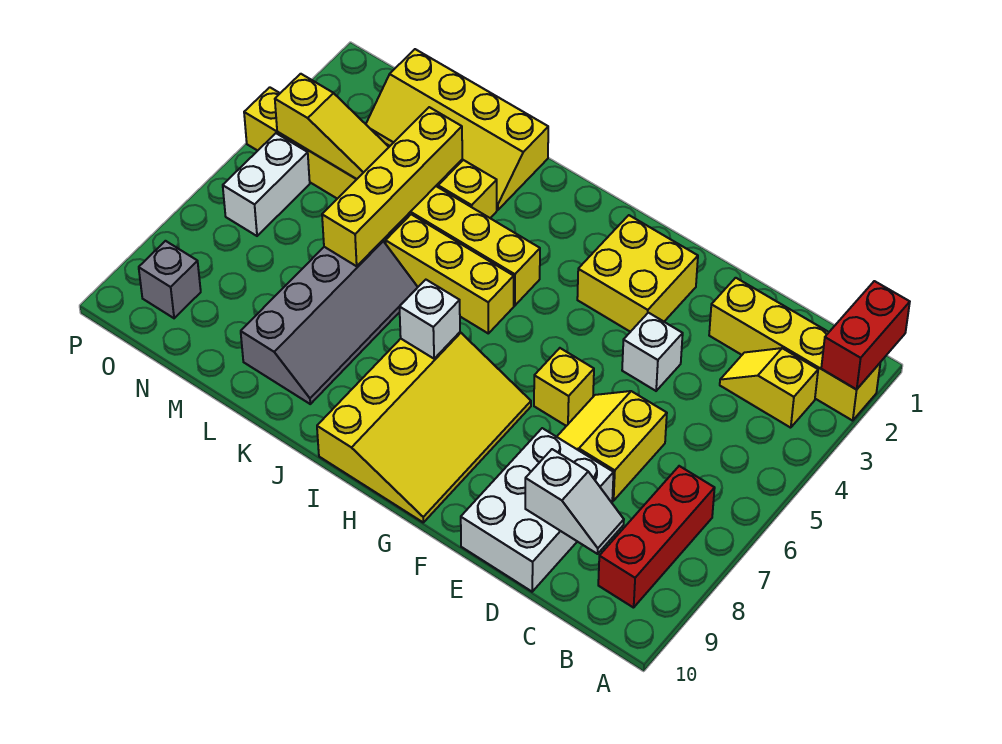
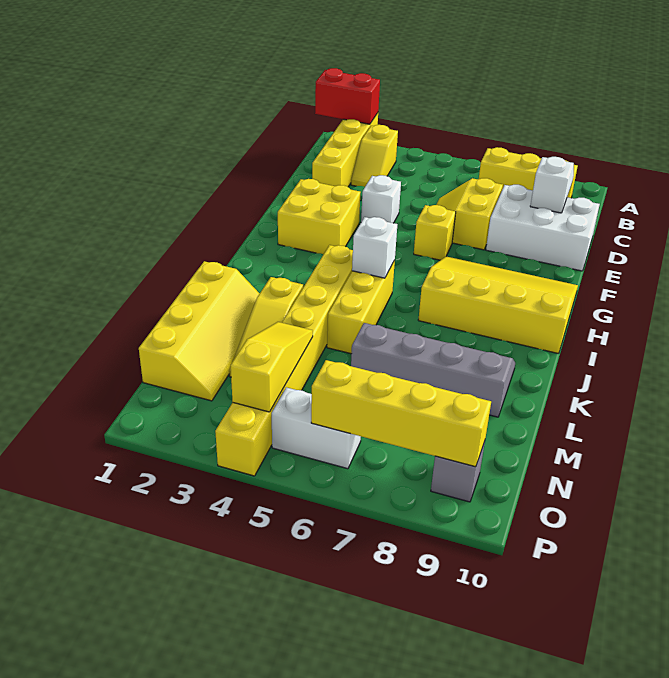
red 1x3 brick [598,466,715,608] -> yellow 1x3 brick [479,147,578,198]
yellow 2x2 slope [557,391,667,501] -> yellow 2x2 slope turned to [436,178,503,250]
white 1x1 brick [399,280,460,359] -> white 1x1 brick moved to [352,217,397,278]
yellow 1x4 brick [322,107,462,266] -> yellow 1x4 brick moved to [311,360,491,467]

